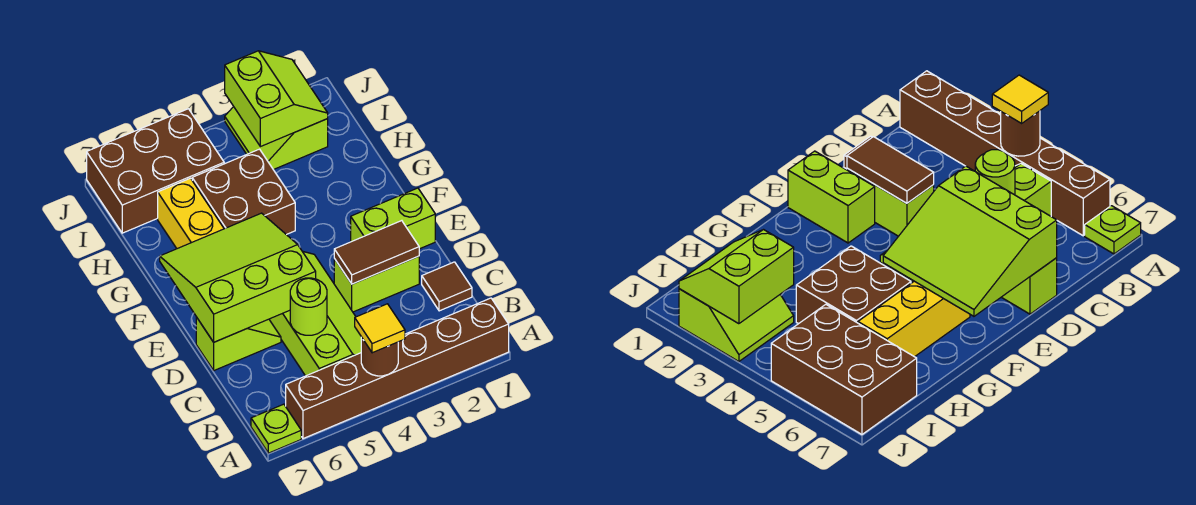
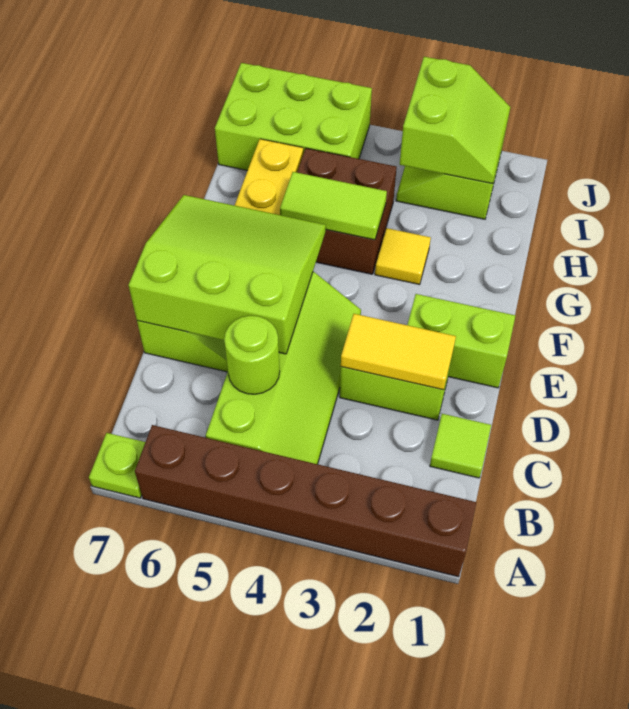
brown 1x1 round brick [361,337,398,376] -> none
yellow 1x1 tile [355,304,405,353] -> yellow 1x1 tile moved to [375,228,431,285]
brown 1x1 tile [422,262,472,311] -> lime 1x1 tile [430,414,491,478]
brown 1x2 tile [334,221,419,284] -> yellow 1x2 tile [341,314,456,390]
none -> lime 1x2 tile [280,172,387,240]
brown 2x3 brick [87,109,224,233] -> lime 2x3 brick [215,63,372,170]

